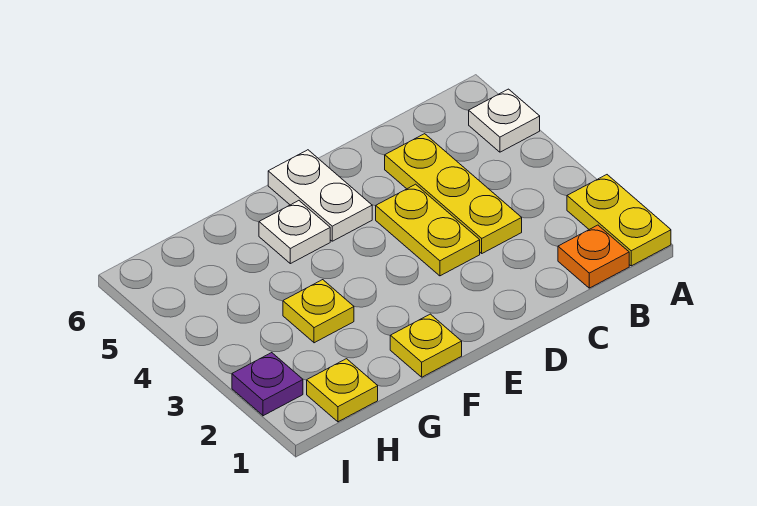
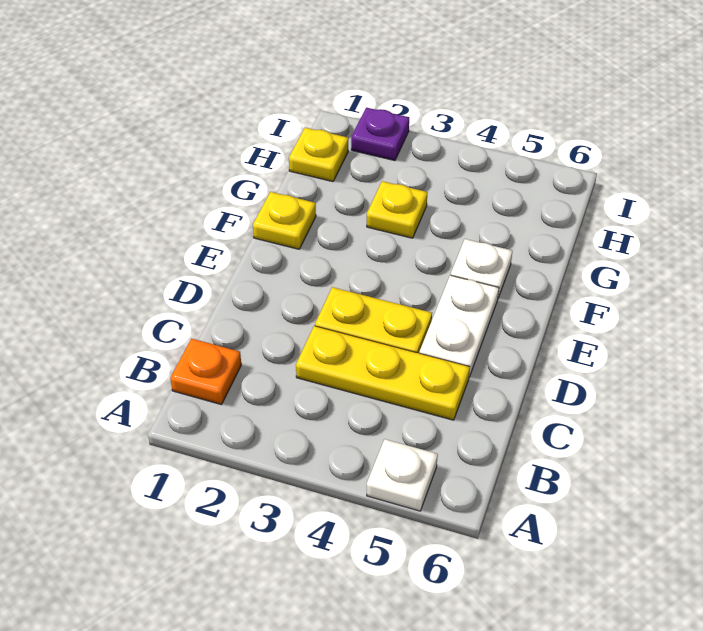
yellow 1x2 plate [567,175,671,266] -> none
white 1x2 plate [268,150,372,241] -> white 1x2 plate turned to [419,275,499,377]

